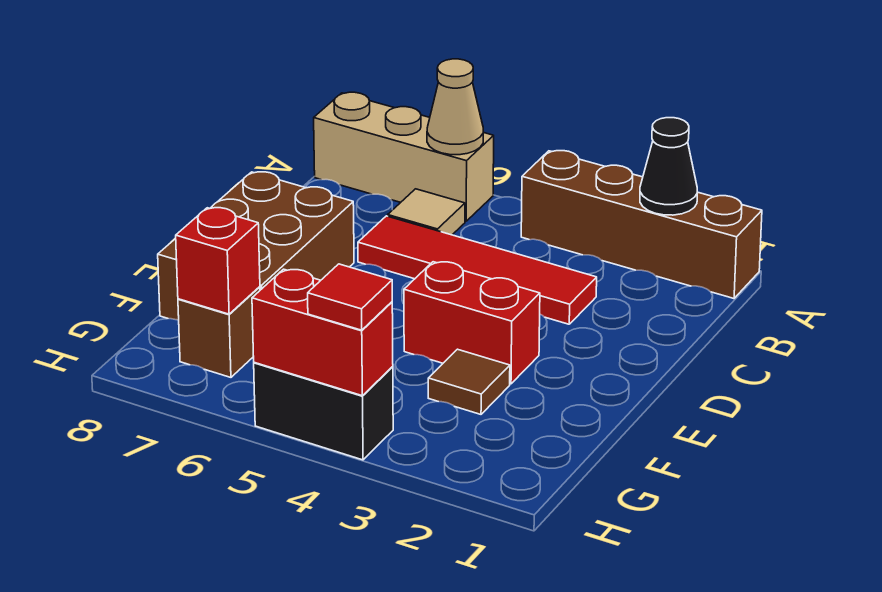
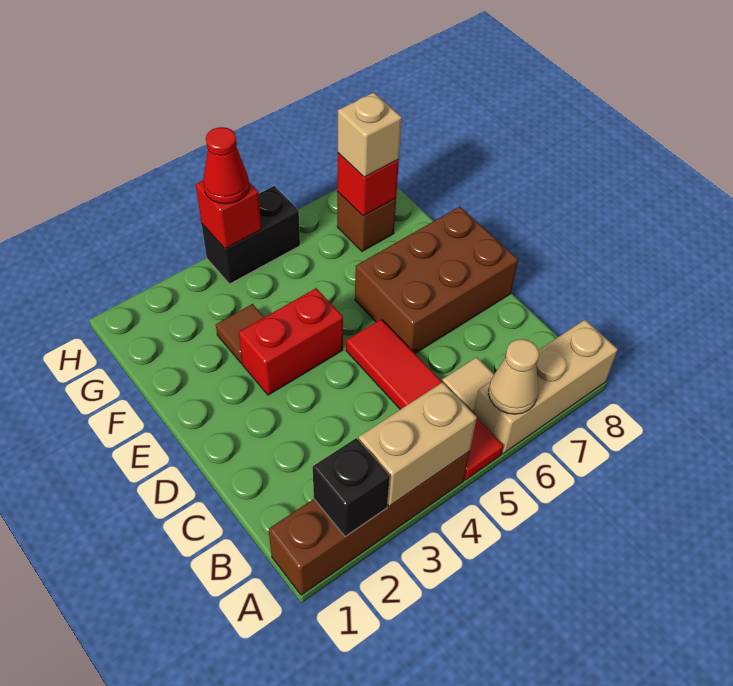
black 1x1 cone [640,118,697,215] -> black 1x1 brick [313,438,390,537]
none -> tan 1x2 brick [358,382,477,506]
red 1x4 tile [358,216,597,324] -> red 1x4 tile turned to [346,319,503,480]
brown 2x3 brick [158,172,354,320] -> brown 2x3 brick turned to [355,207,518,353]
none -> tan 1x1 brick [338,93,402,177]
red 1x2 brick [252,269,393,396] -> red 1x1 brick [196,181,261,249]
red 1x1 tile [308,264,392,330] -> red 1x1 cone [203,127,249,204]

